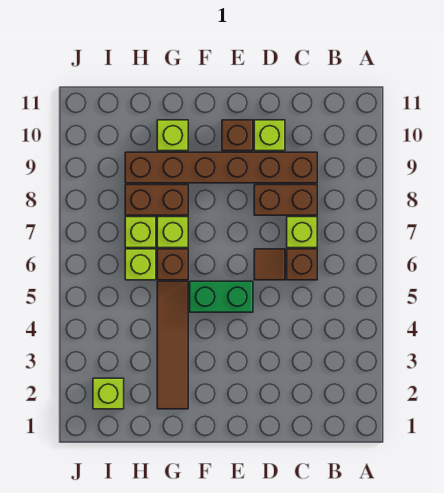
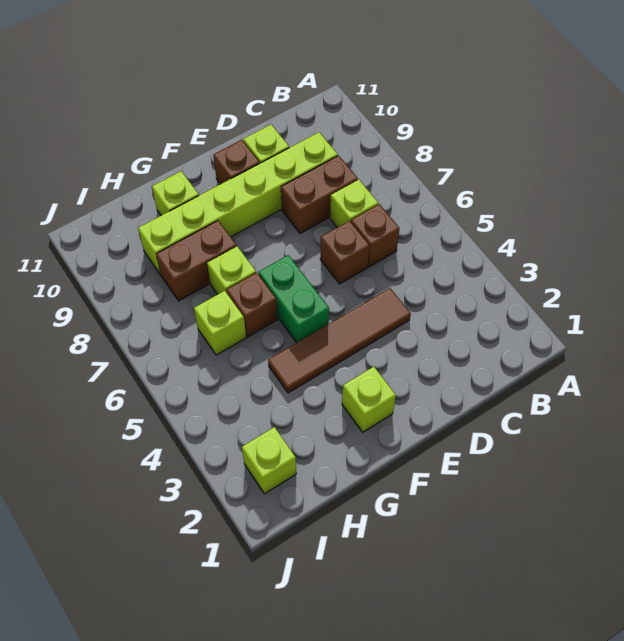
brown 1x6 brick [125,152,317,183] -> lime 1x6 brick [138,132,338,275]
brown 1x1 tile [254,249,285,280] -> brown 1x1 brick [320,221,370,284]
green 1x2 brick [190,281,253,312] -> green 1x2 brick turned to [259,255,329,343]
brown 1x4 tile [157,281,188,409] -> brown 1x4 tile turned to [268,288,411,393]
lime 1x1 brick [125,217,156,248] -> lime 1x1 brick moved to [342,367,396,432]

